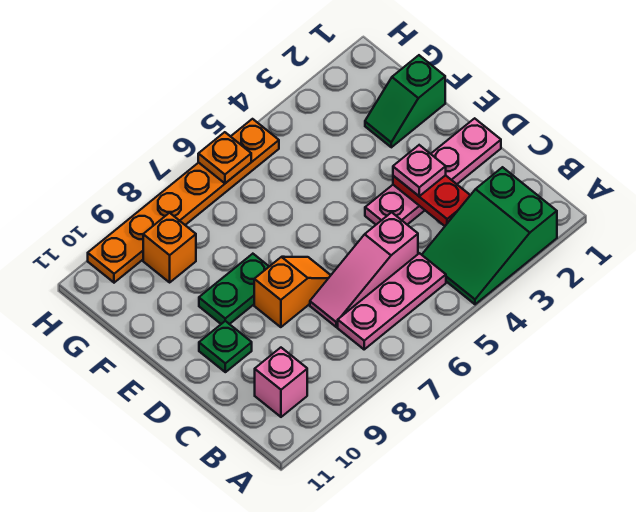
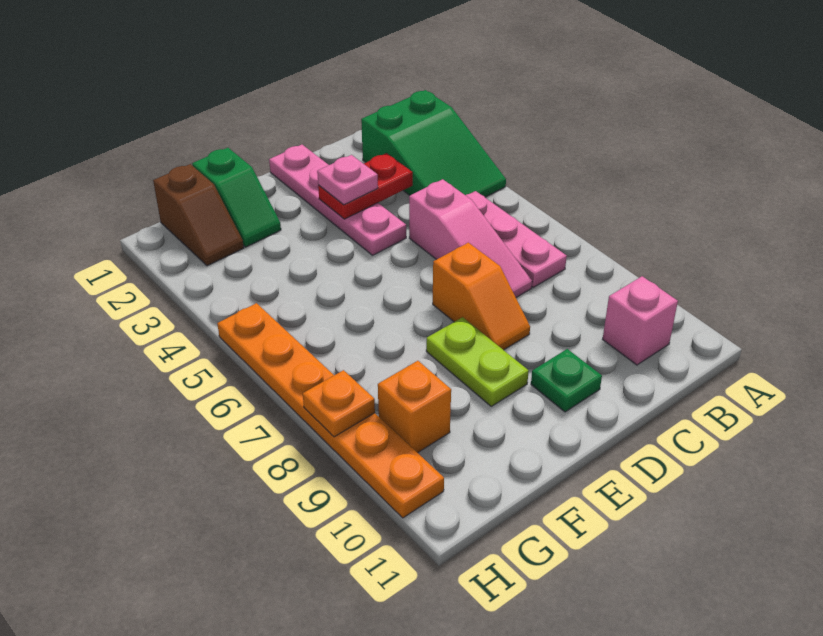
orange 1x2 slope [254,257,331,327] -> orange 1x2 slope turned to [433,243,530,350]
green 1x2 plate [199,254,269,324] -> lime 1x2 plate [426,317,529,406]
none -> brown 1x2 slope [153,164,244,266]
orange 1x1 plate [198,132,251,183] -> orange 1x1 plate moved to [303,370,375,437]

